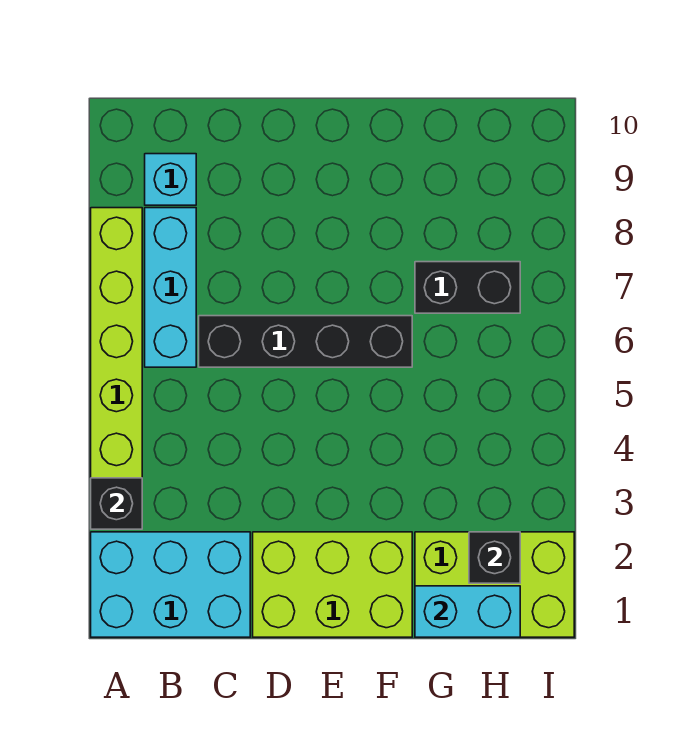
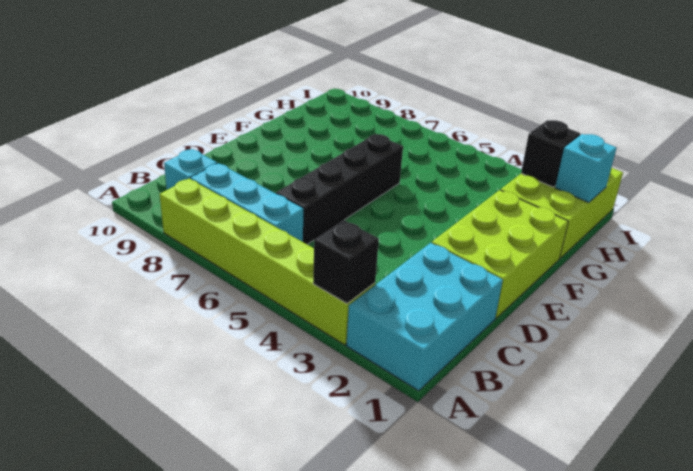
cyan 1x2 brick [415,586,520,637] -> cyan 1x1 brick [555,134,617,203]
black 1x2 brick [415,262,520,313] -> none

